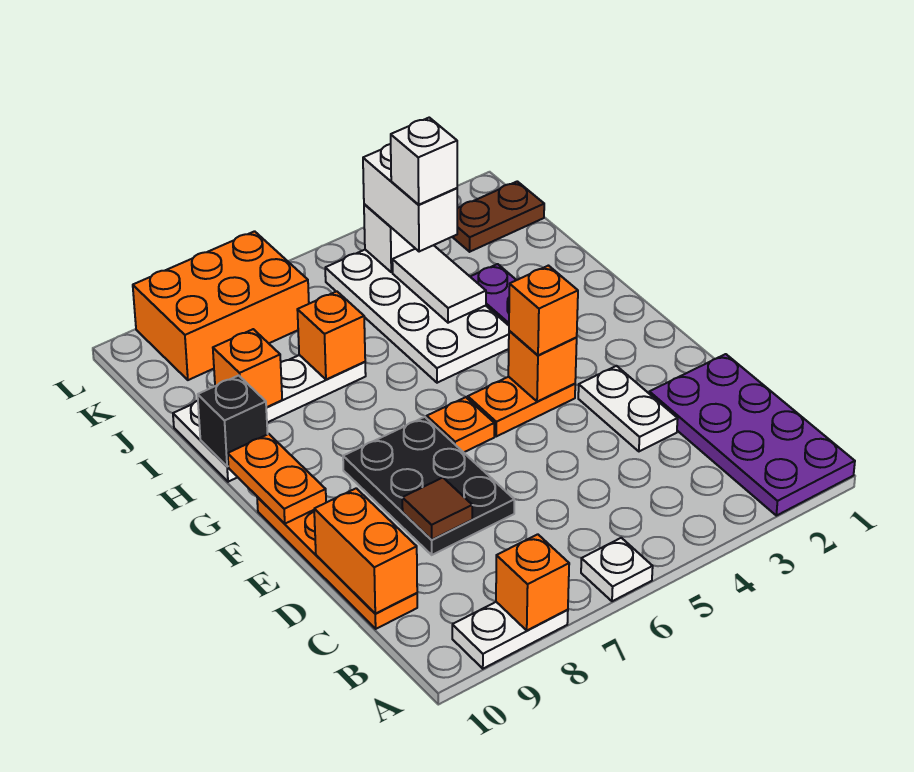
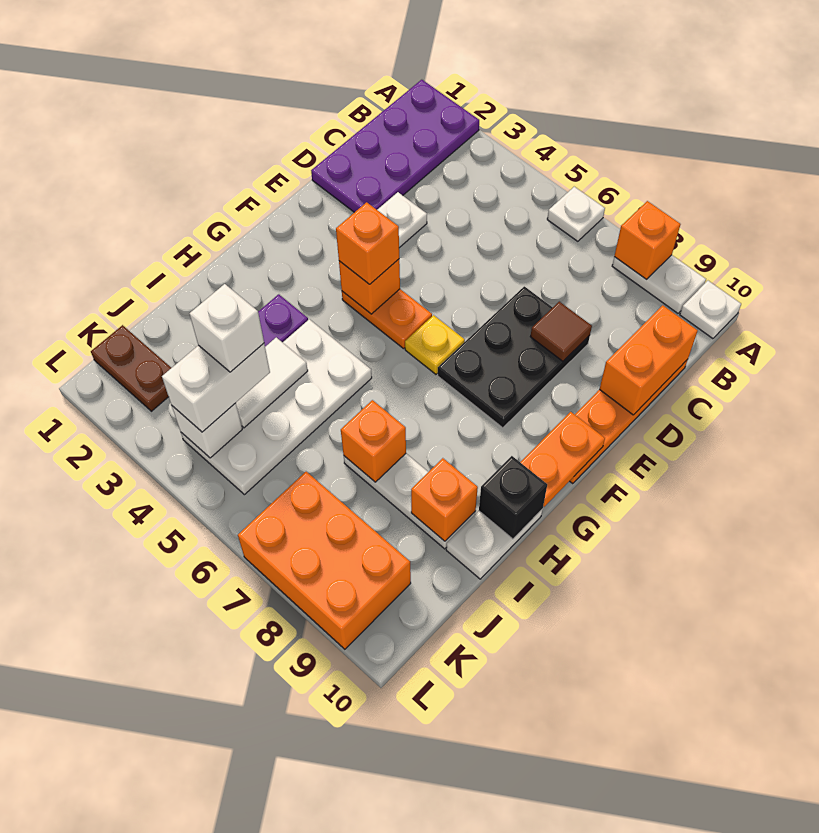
none -> white 1x1 plate [680,281,741,339]
orange 1x1 plate [427,397,494,452] -> yellow 1x1 plate [405,315,465,374]

